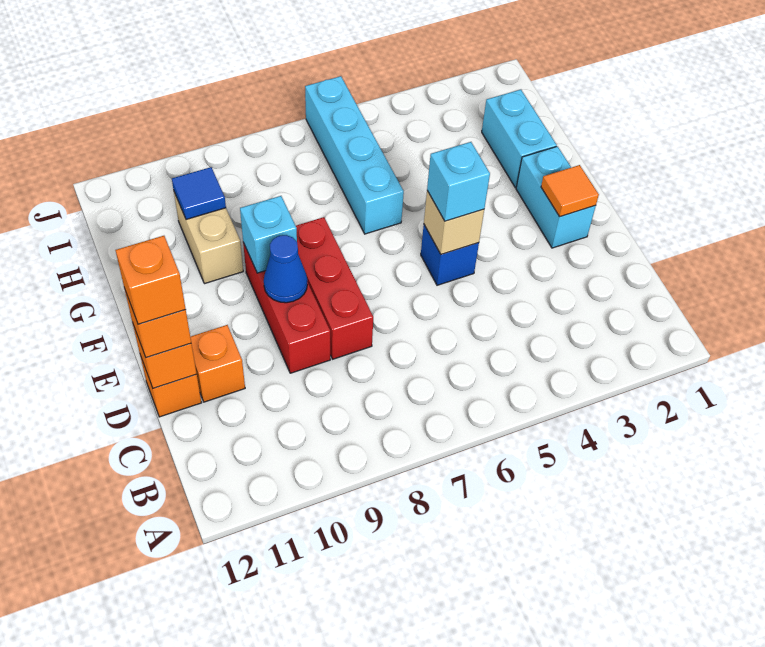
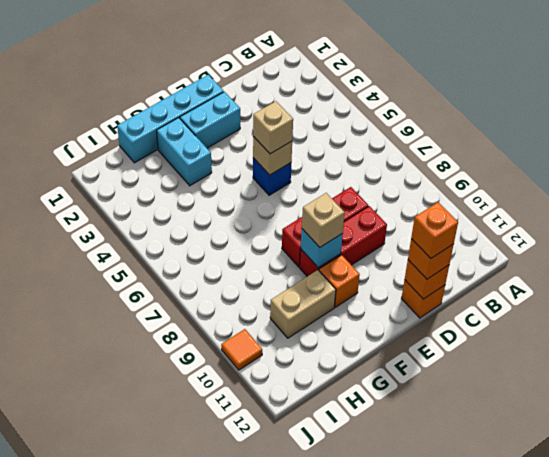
orange 1x1 brick [190,325,245,402] -> orange 1x1 brick moved to [319,255,360,307]
orange 1x1 tile [541,165,599,217] -> orange 1x1 tile moved to [221,329,262,370]
cyan 1x1 brick [427,142,490,221] -> tan 1x1 brick [253,101,293,154]
blue 1x1 cone [264,235,307,303] -> none
none -> tan 1x1 brick [302,193,345,247]
cyan 1x2 brick [482,89,557,188] -> cyan 1x2 brick turned to [157,118,212,186]
cyan 1x4 brick [305,76,404,234] -> cyan 1x4 brick moved to [117,75,224,163]
blue 1x1 tile [172,167,226,220] -> none

